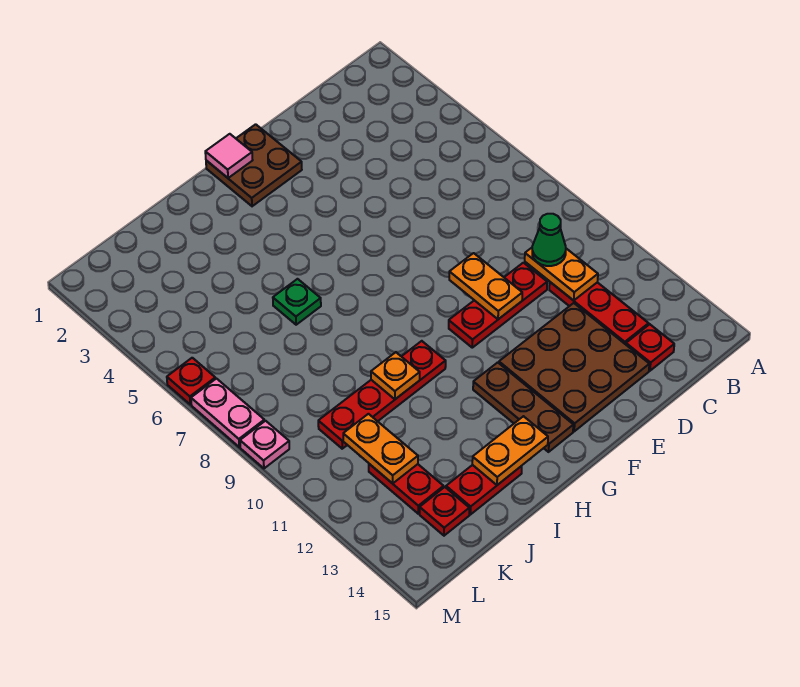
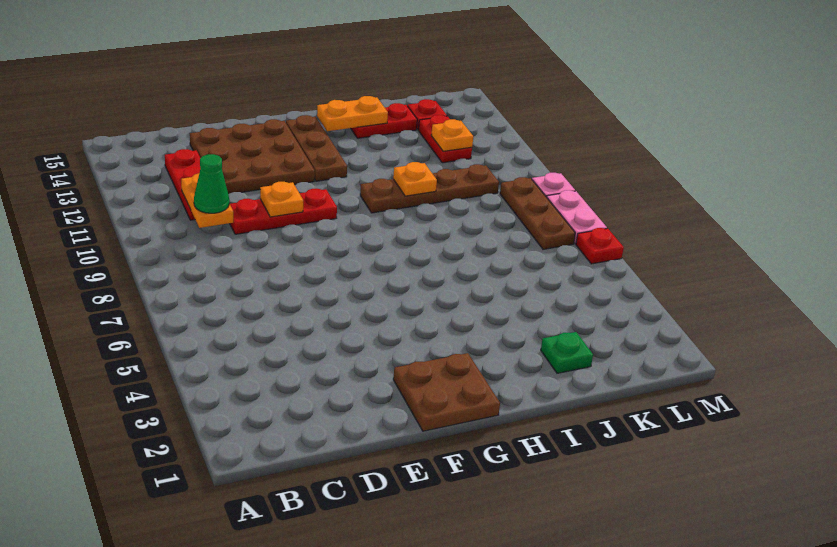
red 1x1 plate [626,324,674,371] -> none
orange 1x2 plate [449,253,522,319] -> orange 1x1 plate [260,182,303,217]
pink 1x1 tile [205,134,253,178] -> none
red 1x4 plate [318,341,446,449] -> brown 1x4 plate [360,164,499,213]
green 1x1 plate [273,279,321,325] -> green 1x1 plate moved to [541,332,593,373]
orange 1x2 plate [343,414,418,483] -> orange 1x1 plate [431,119,473,151]
none -> brown 1x3 plate [500,177,575,249]

